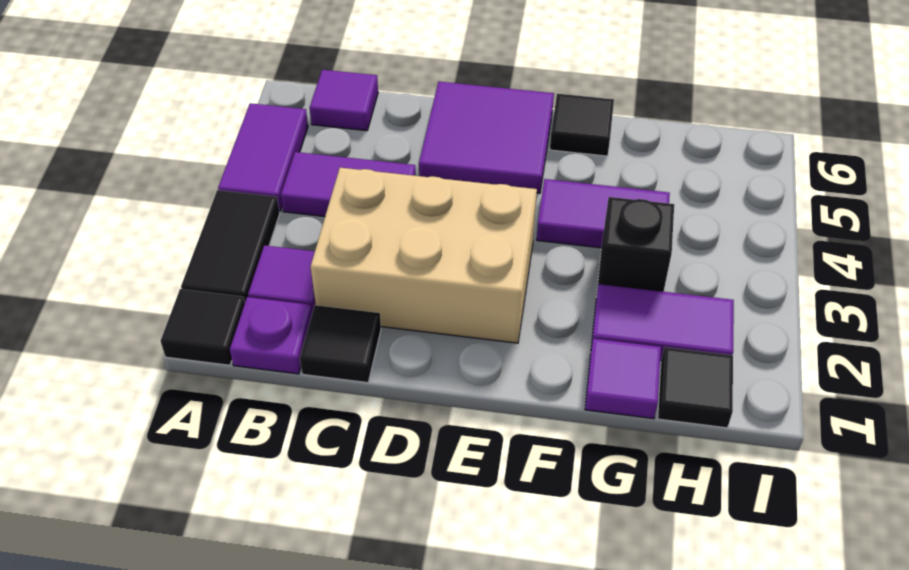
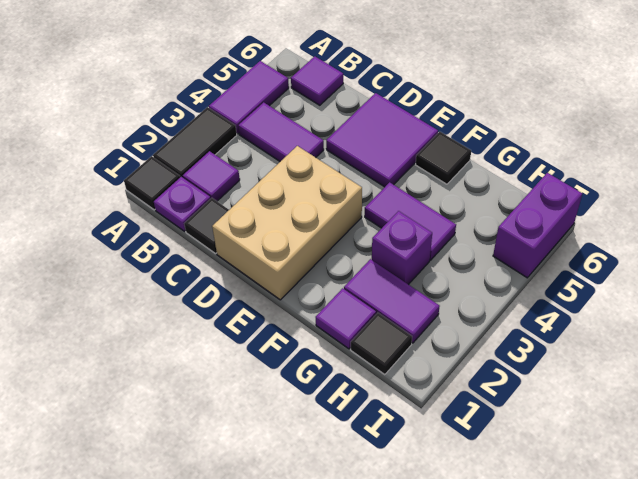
tan 2x3 brick [311,168,537,343] -> tan 2x3 brick turned to [212,146,362,300]
black 1x1 brick [597,197,674,292] -> purple 1x1 brick [372,211,432,285]
none -> purple 1x2 brick [493,173,582,278]

